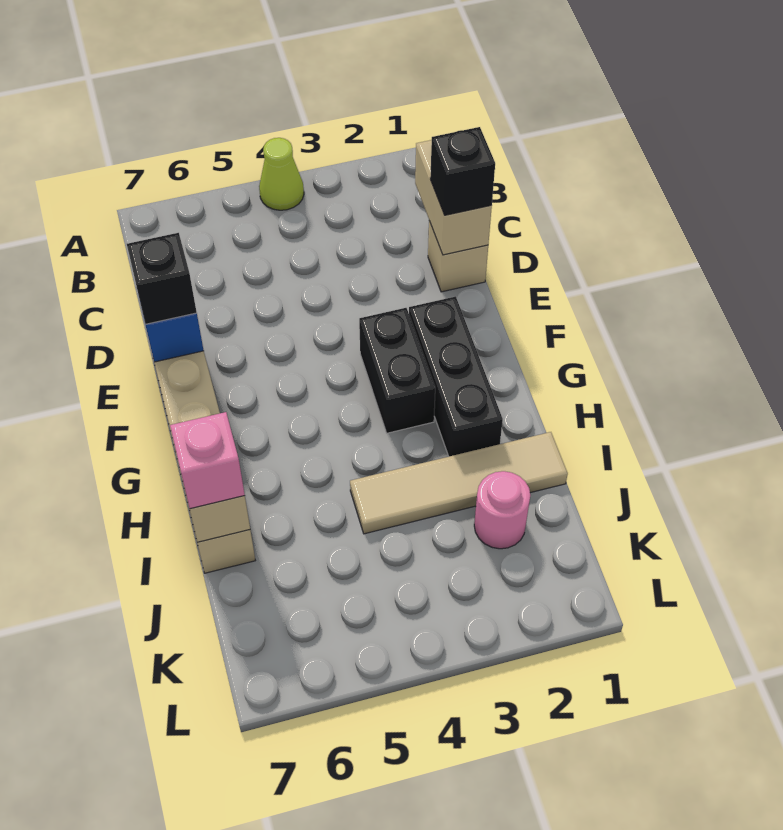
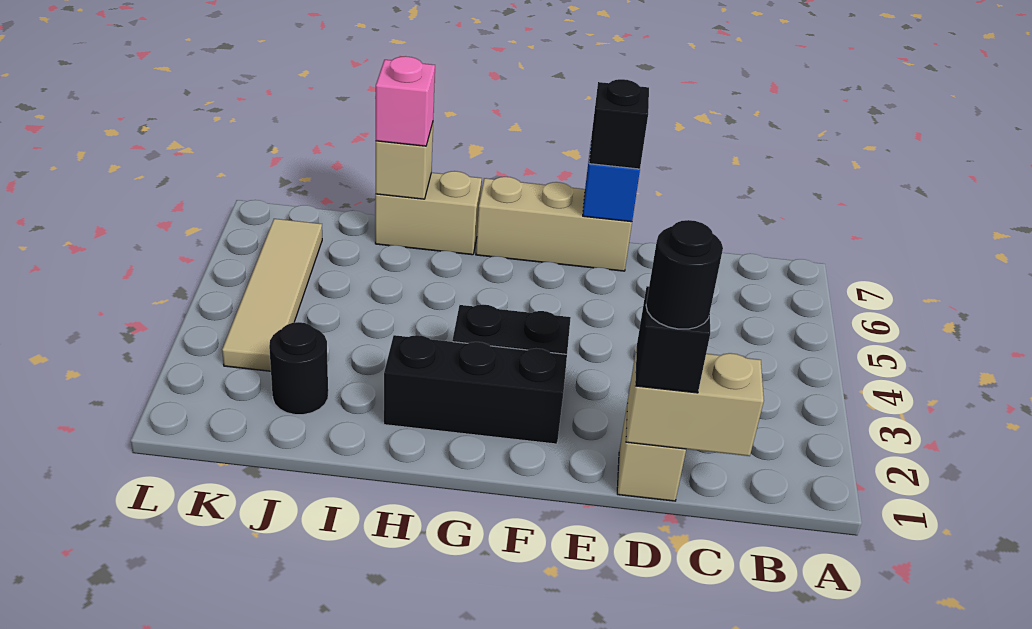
lime 1x1 cone [259,138,304,210] -> none
none -> black 1x1 round brick [646,220,723,329]
tan 1x4 tile [350,432,568,534] -> tan 1x4 tile moved to [222,219,322,371]
pink 1x1 round brick [474,471,530,549] -> black 1x1 round brick [269,322,328,415]

